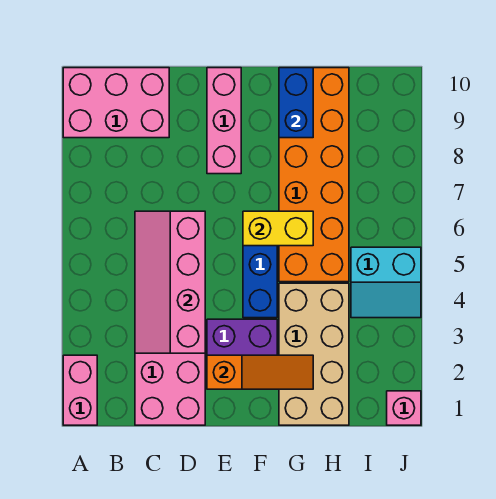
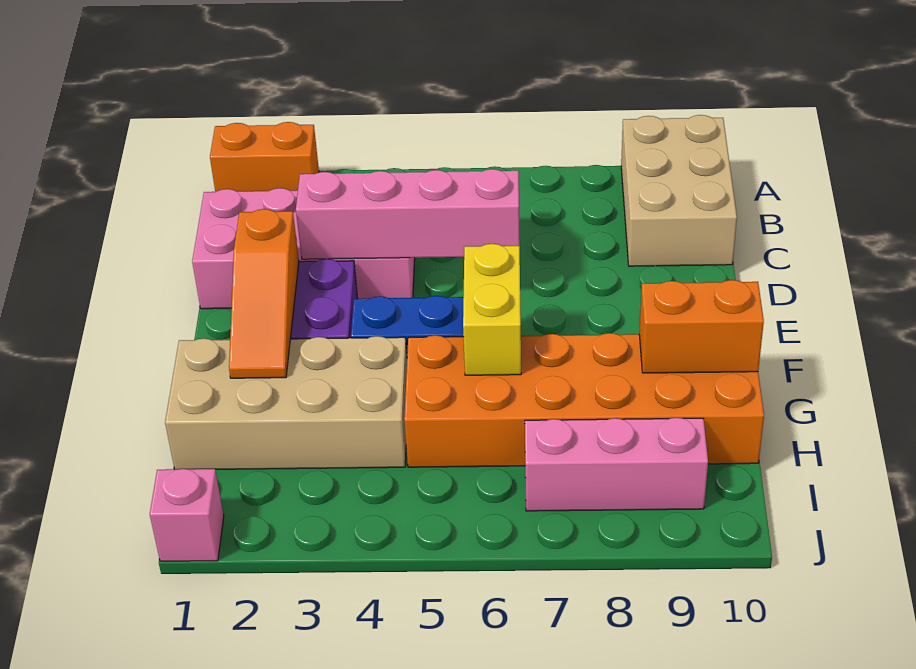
pink 1x2 brick [63,355,97,425] -> orange 1x2 brick [210,122,319,192]
pink 2x3 brick [63,68,169,138] -> tan 2x3 brick [621,115,737,266]
pink 1x3 brick [207,68,241,174] -> pink 1x3 brick moved to [525,418,708,511]
blue 1x2 brick [279,68,313,138] -> orange 1x2 brick [639,280,764,373]
cyan 2x2 slope [351,247,421,318] -> none

